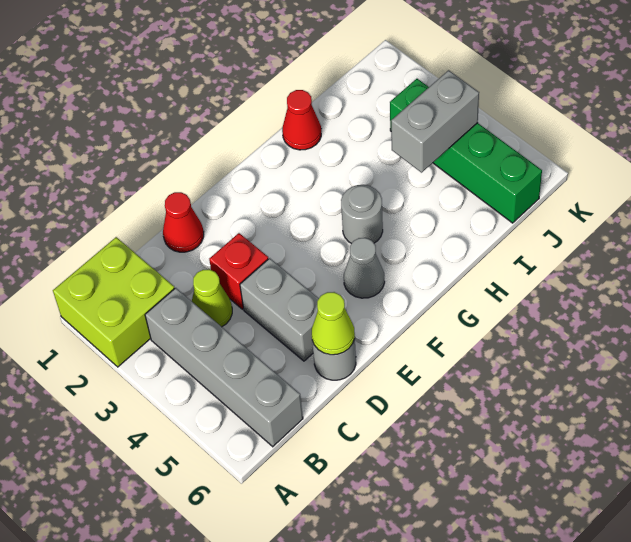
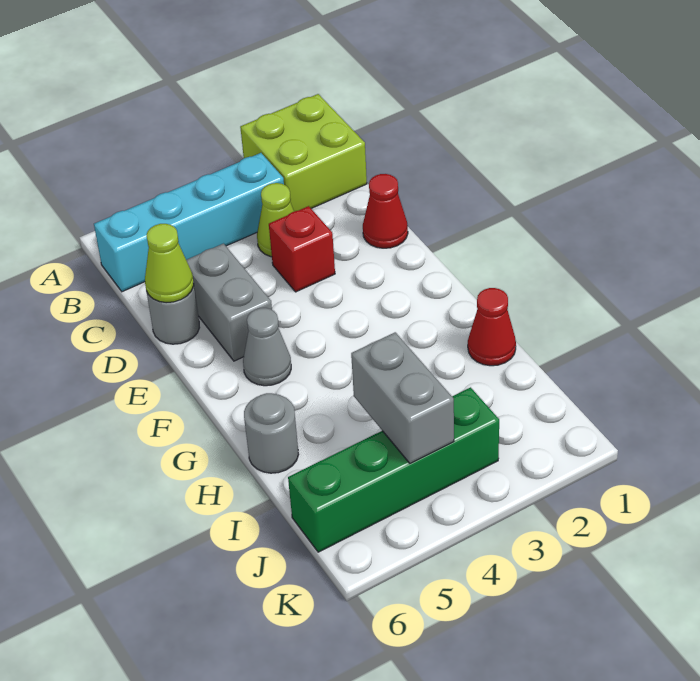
grey 1x4 brick [145,288,303,447] -> cyan 1x4 brick [94,153,284,292]
grey 1x2 brick [240,258,319,361] -> grey 1x2 brick turned to [186,244,272,361]
grey 1x1 round brick [341,185,383,244] -> grey 1x1 round brick moved to [244,393,299,473]

